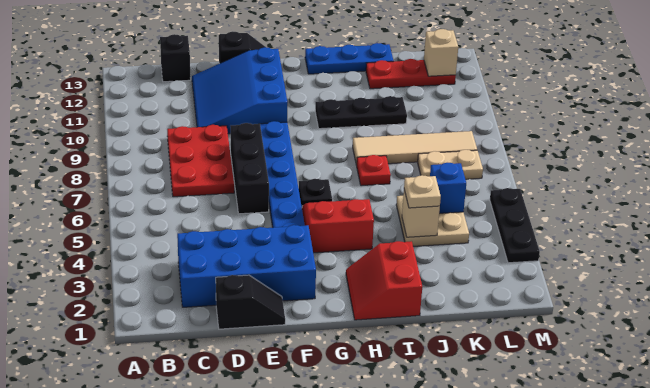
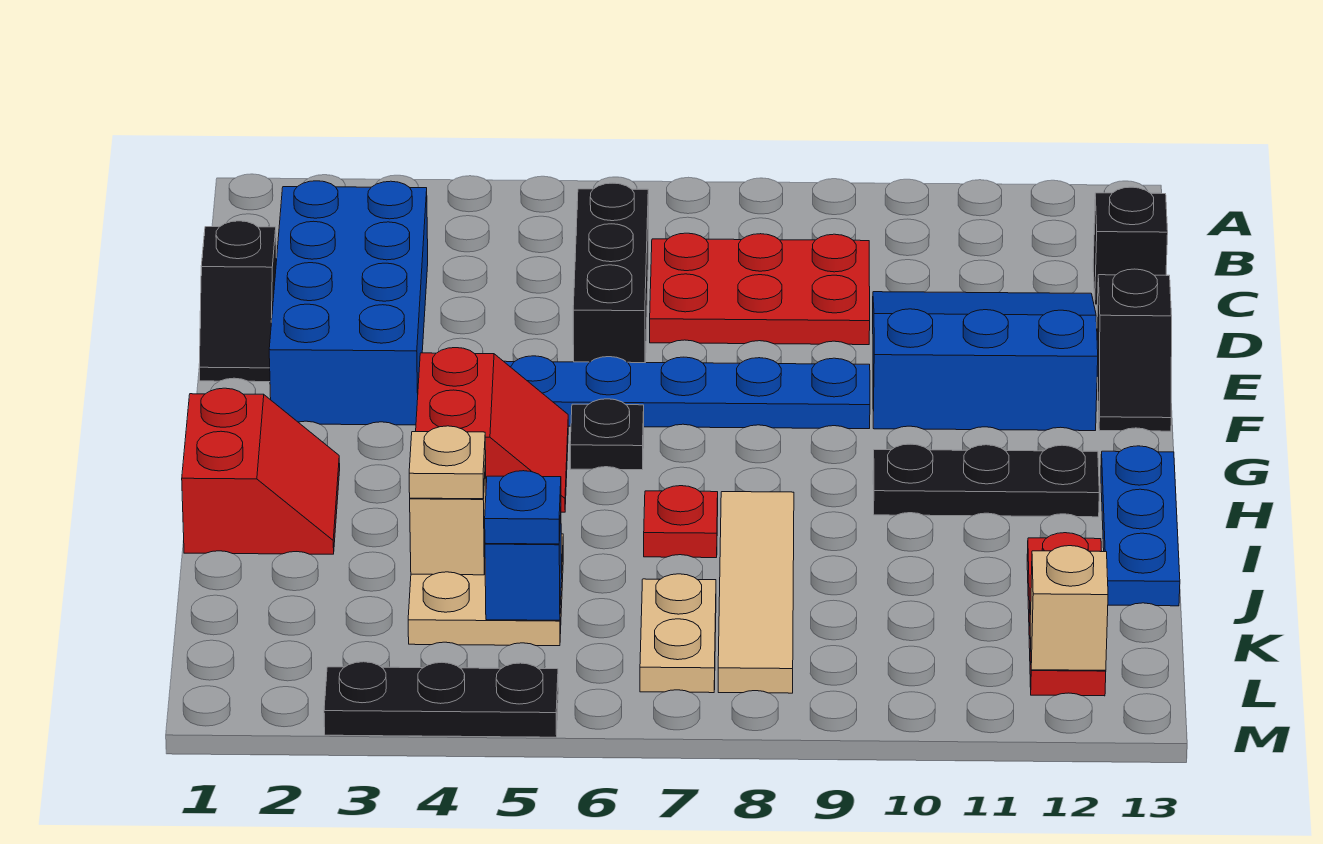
black 1x3 brick [230,123,269,214] -> black 1x3 brick turned to [573,183,648,363]
red 2x2 slope [346,241,422,320] -> red 2x2 slope turned to [182,388,340,554]
black 1x3 plate [315,96,407,129] -> black 1x3 plate turned to [873,444,1099,517]
none -> blue 1x1 plate [485,471,561,544]

